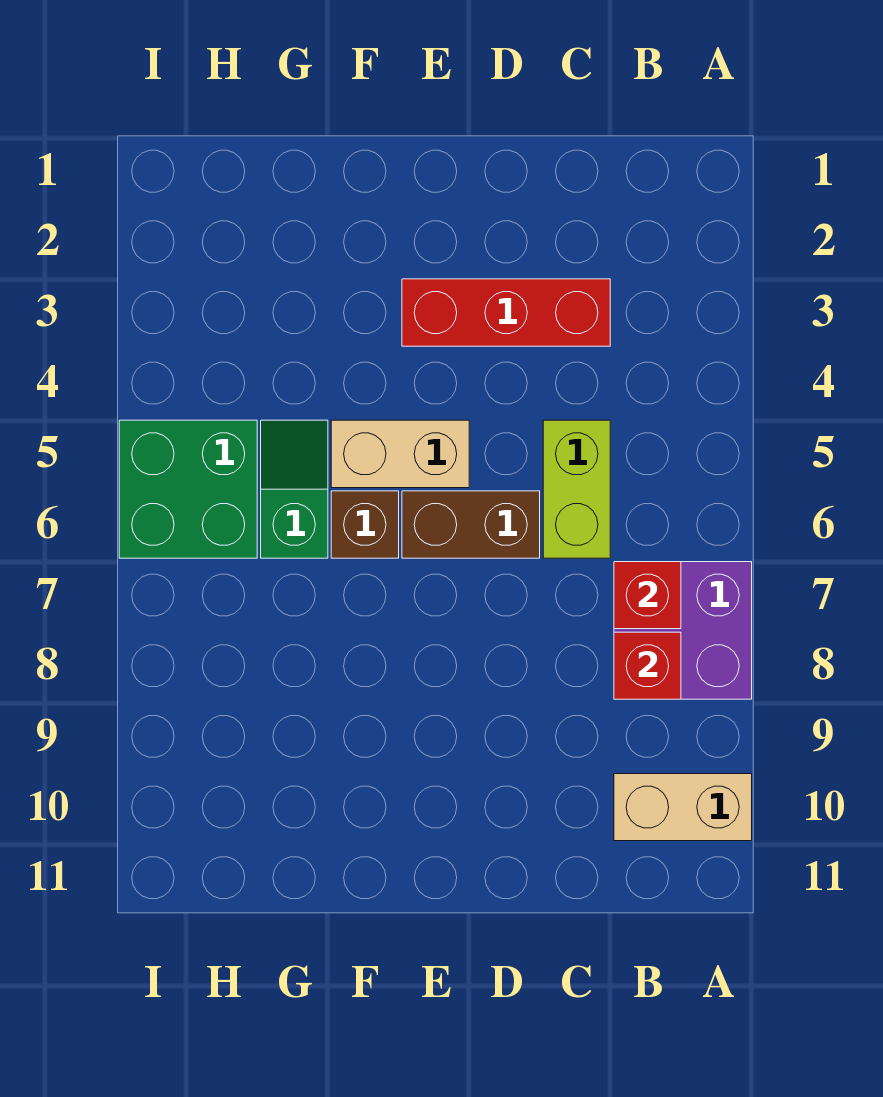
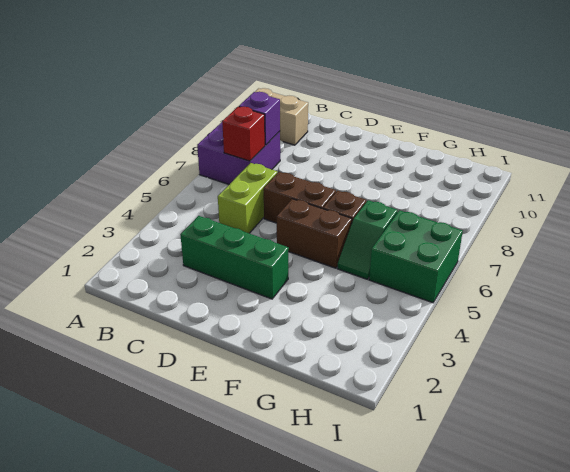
red 1x1 brick [614,632,681,699] -> purple 1x1 brick [239,92,280,145]
red 1x3 brick [402,279,610,346] -> green 1x3 brick [180,216,289,299]
tan 1x2 brick [331,420,469,488] -> brown 1x2 brick [277,199,352,268]

